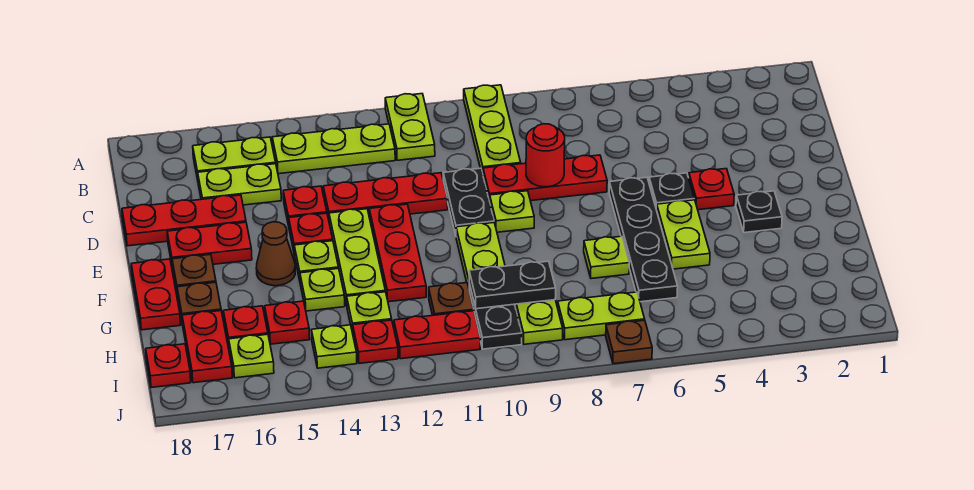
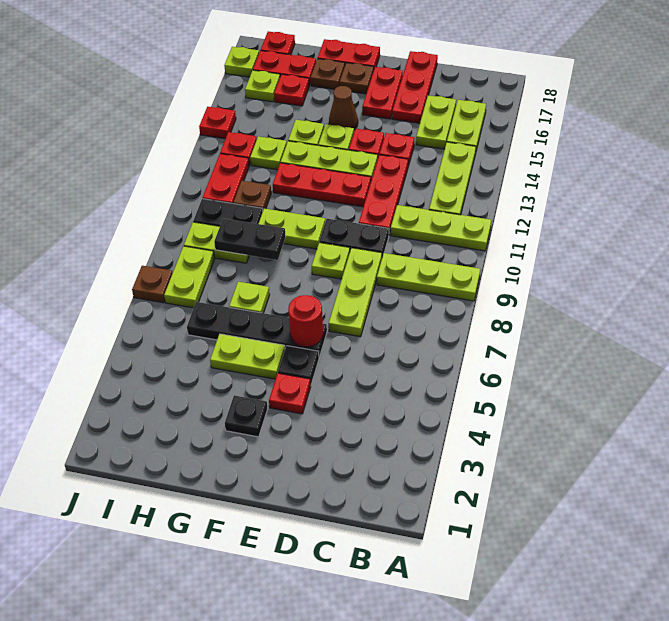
lime 1x2 plate [385,94,435,160] -> lime 1x3 plate [391,205,491,251]
red 1x3 plate [483,155,607,202] -> lime 1x3 plate [329,248,382,337]
red 1x1 round brick [526,124,565,187] -> red 1x1 round brick moved to [288,295,323,347]
black 1x2 plate [469,261,556,309] -> black 1x2 plate turned to [214,218,286,260]
red 1x1 plate [265,301,310,344] -> red 1x1 plate moved to [199,107,236,139]
lime 1x1 plate [311,325,357,368] -> lime 1x1 plate moved to [224,47,259,77]

